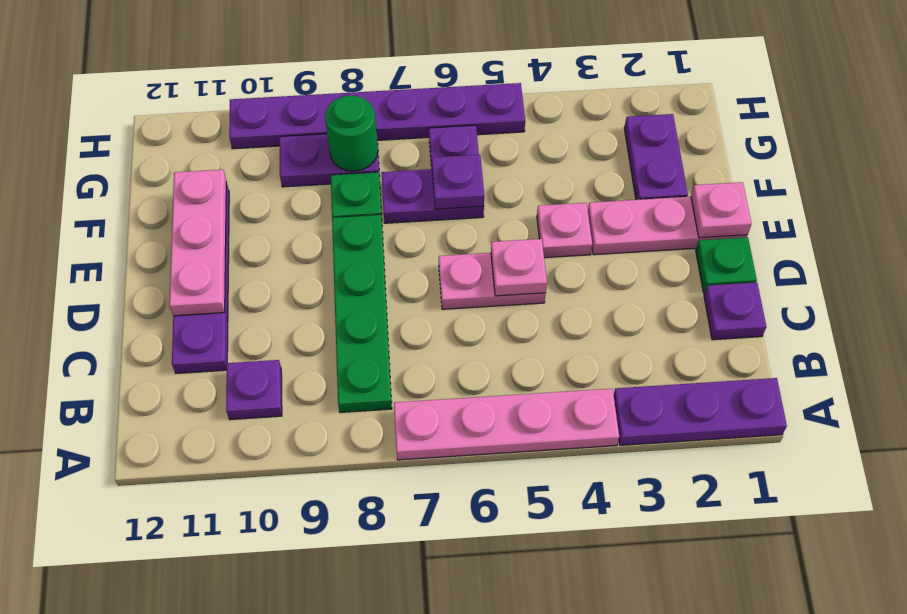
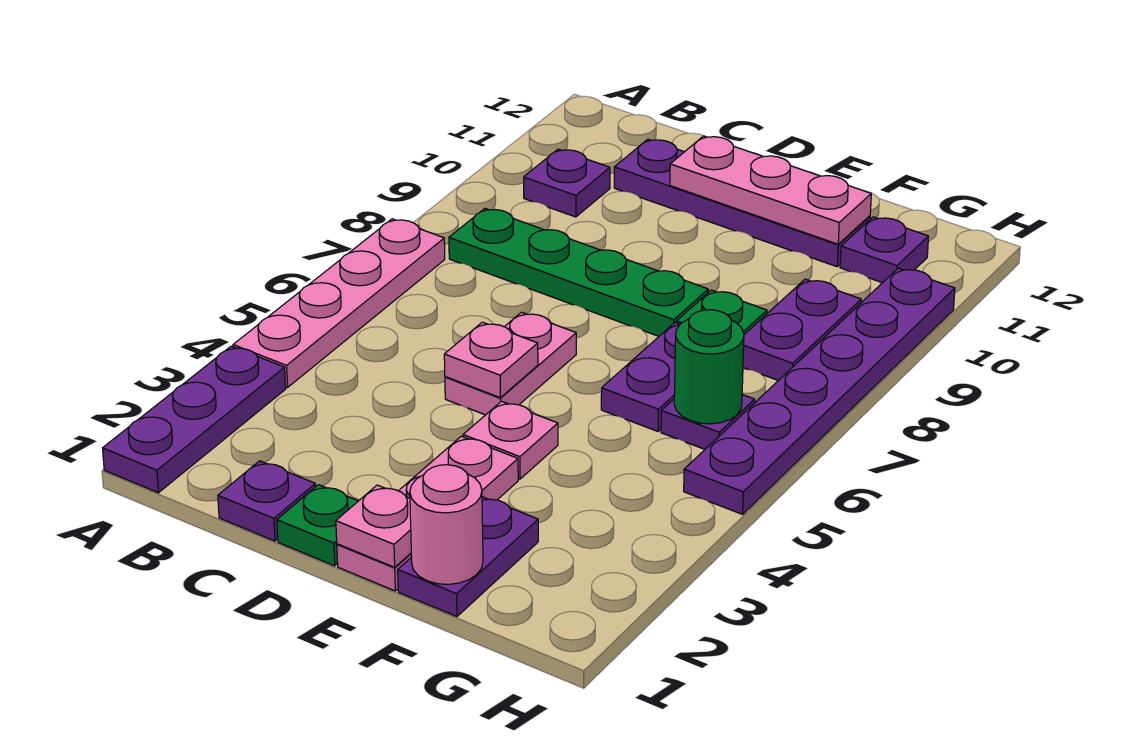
none -> pink 1x1 round brick [410,465,483,584]
purple 1x2 plate [624,114,688,200] -> purple 1x2 plate turned to [398,497,538,617]
purple 1x1 plate [432,155,484,209] -> purple 1x1 plate moved to [840,217,929,283]
green 1x1 round brick [325,95,378,171] -> green 1x1 round brick moved to [674,310,744,424]

